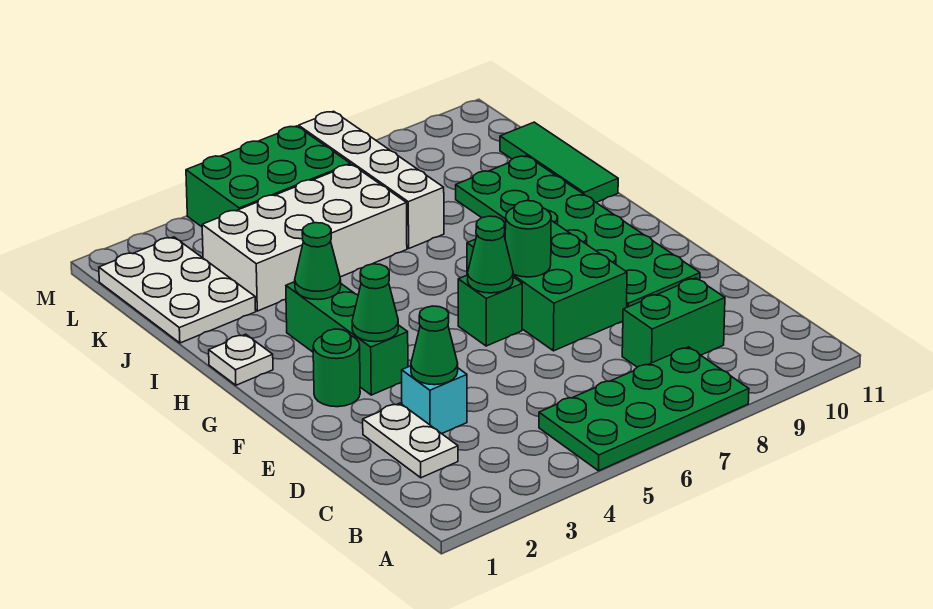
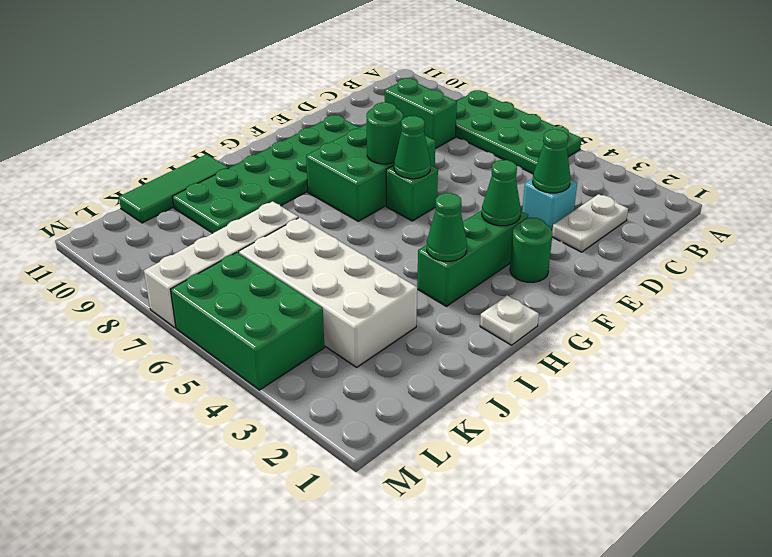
white 2x3 plate [99,237,256,343] -> none

